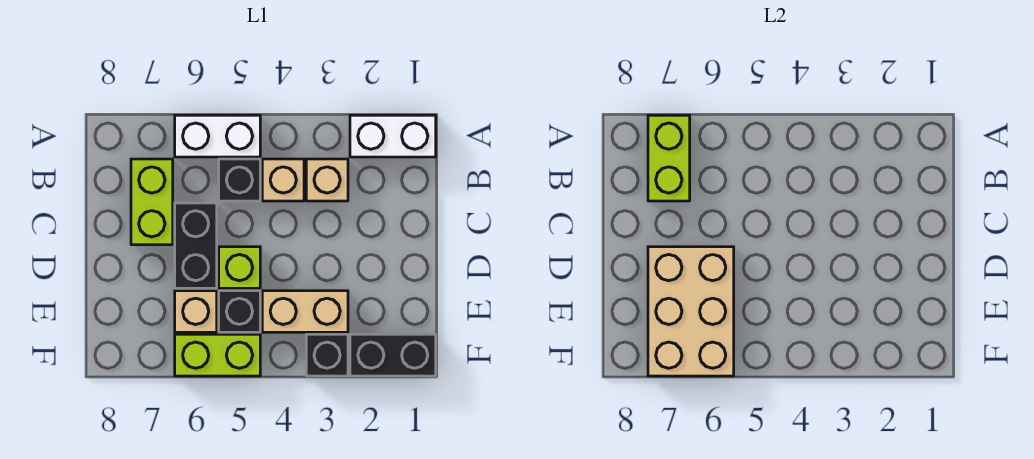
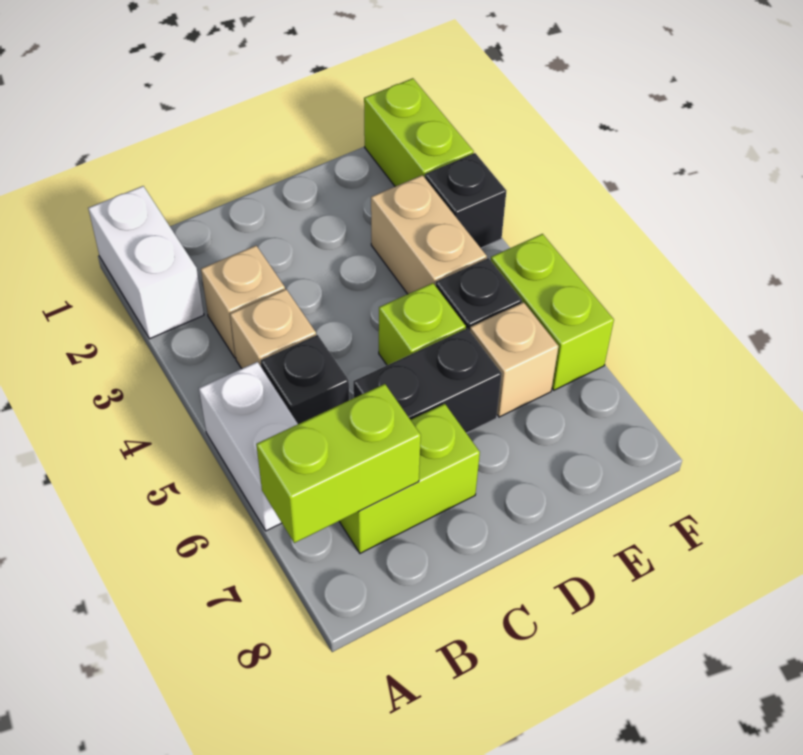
tan 2x3 brick [648,247,734,376] -> none
black 1x2 brick [350,334,436,376] -> lime 1x2 brick [364,78,474,186]

